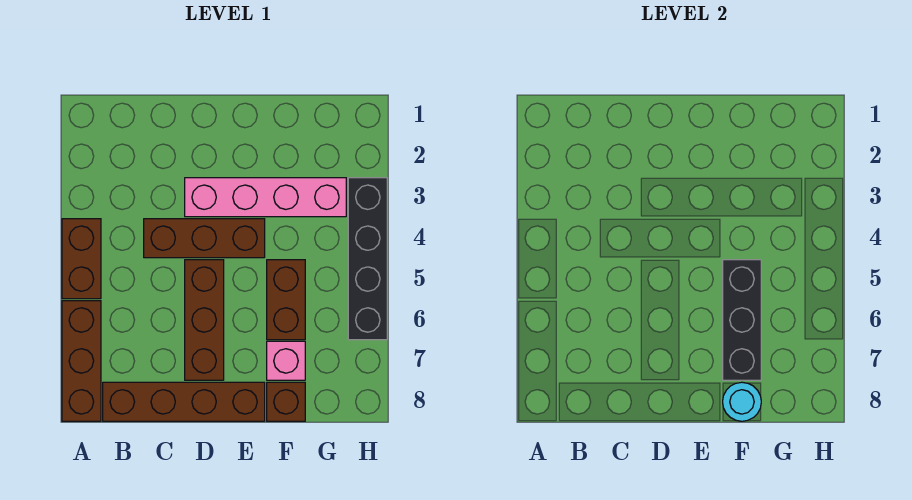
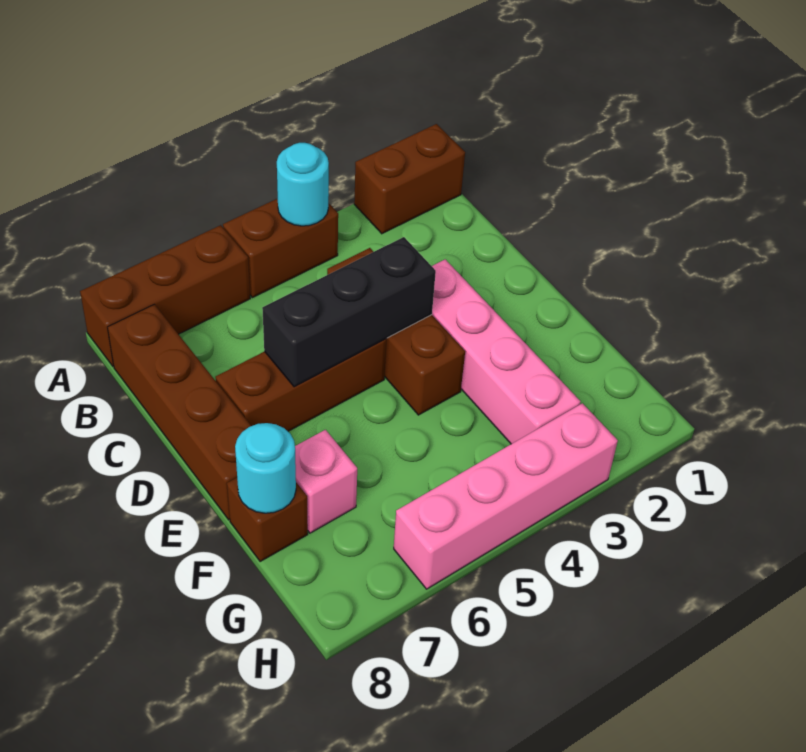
none -> cyan 1x1 round brick [277,143,329,226]
brown 1x2 brick [267,260,305,340] -> brown 1x2 brick moved to [354,124,465,234]
black 1x3 brick [723,260,761,380] -> black 1x3 brick moved to [262,237,436,387]
black 1x4 brick [348,178,387,340] -> pink 1x4 brick [394,403,618,589]

